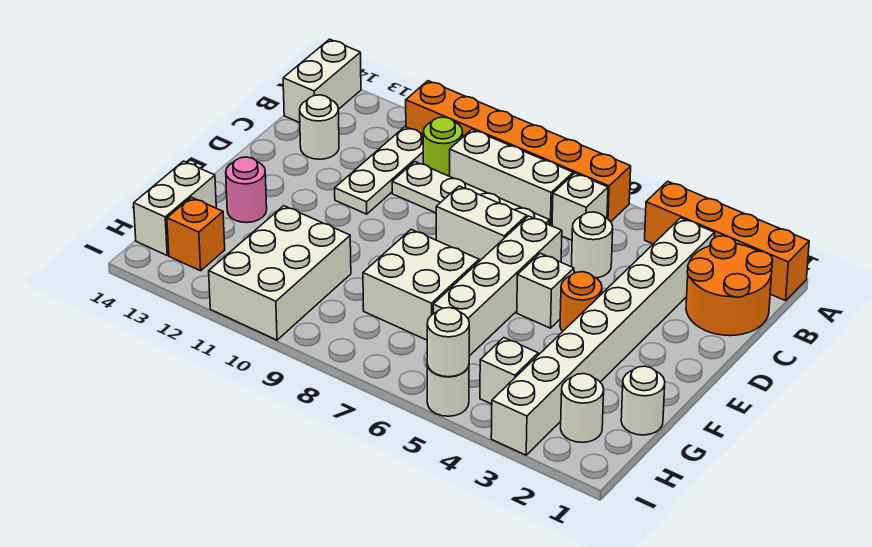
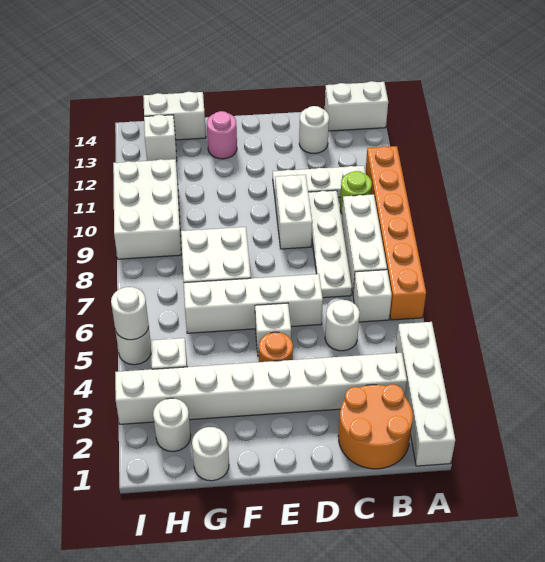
orange 1x4 brick [645,181,809,301] -> white 1x4 brick [396,322,455,466]
white 1x2 brick [436,186,527,261] -> white 1x2 brick moved to [275,175,312,249]
white 2x3 brick [209,206,351,340] -> white 2x3 brick turned to [113,159,181,259]
orange 1x1 brick [167,197,225,271] -> white 1x1 brick [144,115,177,161]

